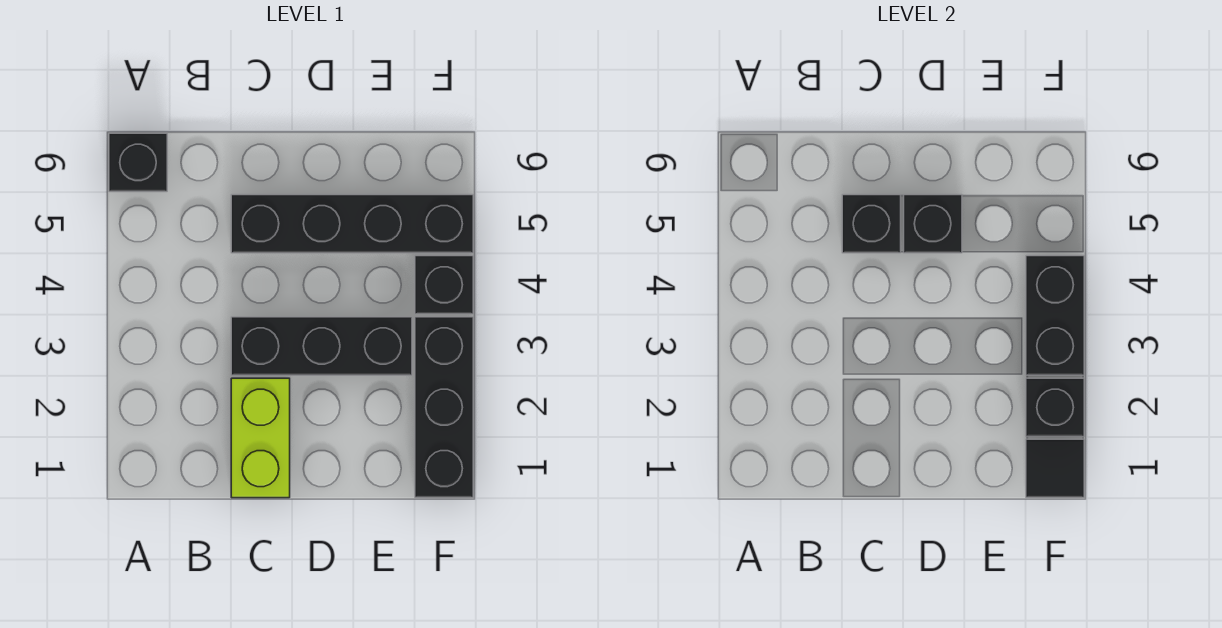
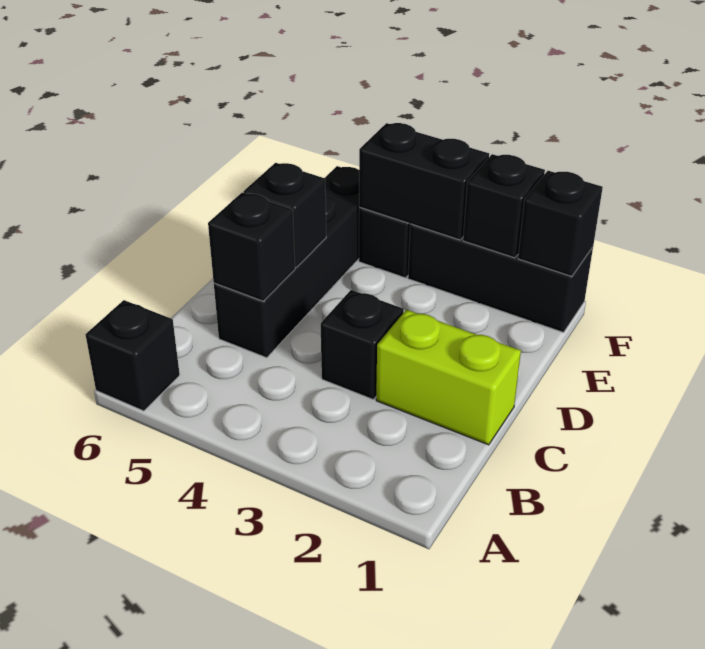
black 1x3 brick [231,317,412,375] -> black 1x1 brick [321,290,404,400]
black 1x1 tile [1026,439,1084,498] -> black 1x1 brick [518,171,603,276]

